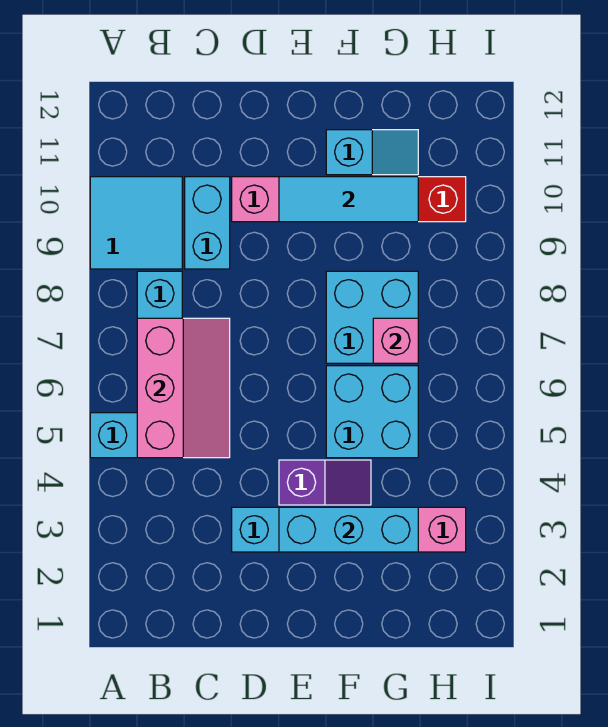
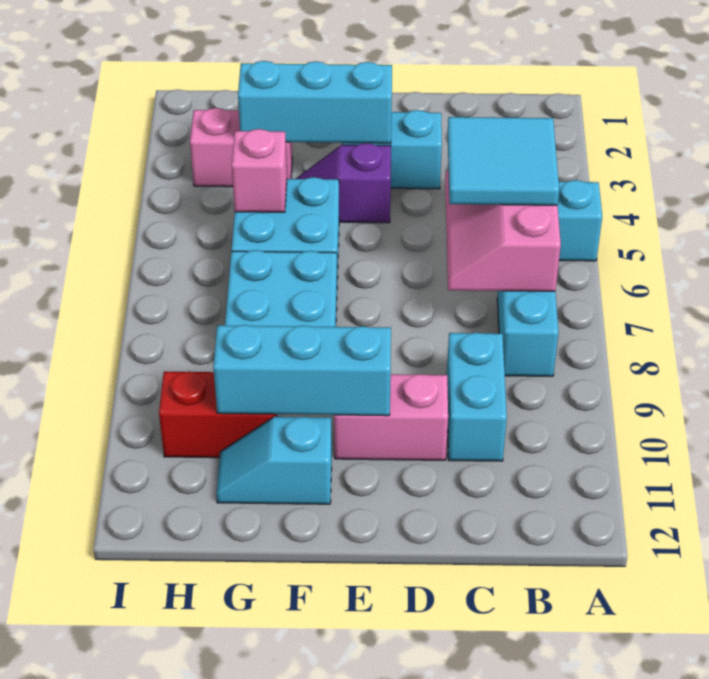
cyan 2x2 tile [90,177,182,269] -> cyan 2x2 tile moved to [448,117,559,205]
cyan 1x3 tile [279,177,418,222] -> cyan 1x3 brick [213,325,391,416]
pink 1x1 brick [373,318,418,363] -> pink 1x1 brick moved to [232,129,287,212]

